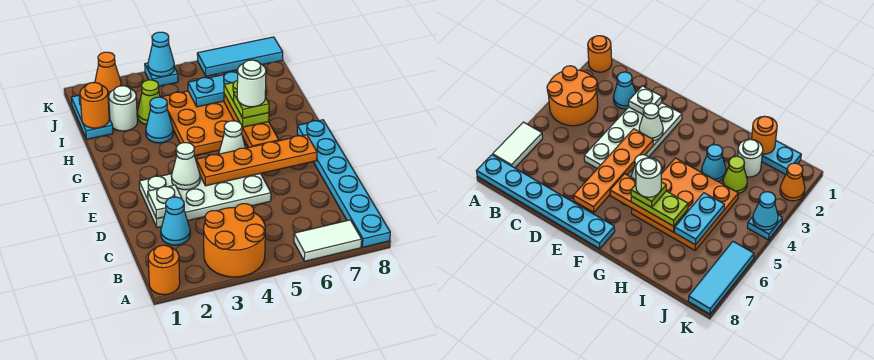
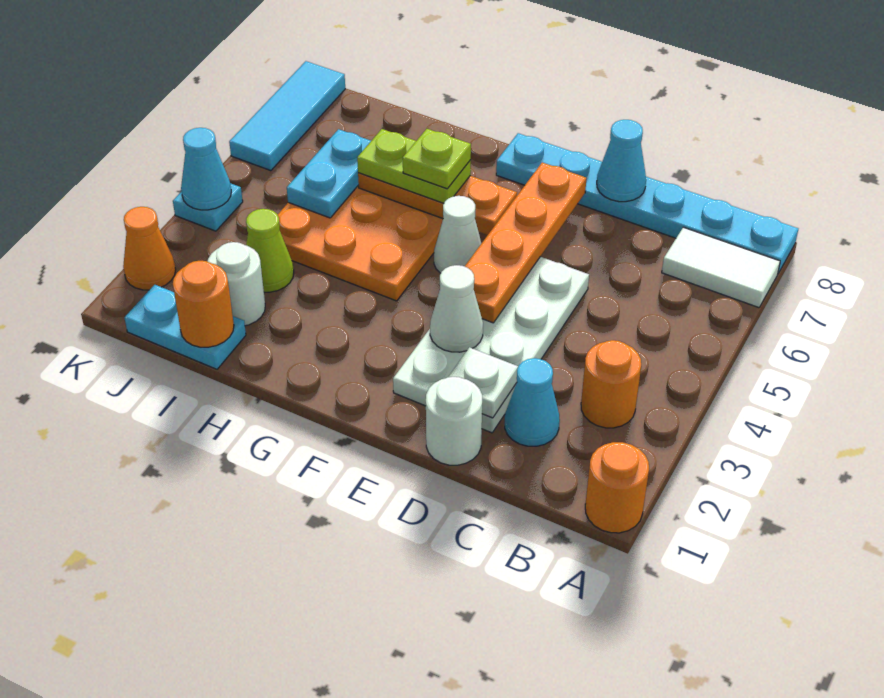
orange 2x2 round brick [204,204,265,277] -> orange 1x1 round brick [581,340,641,428]
white 1x2 tile [294,220,362,261] -> white 1x2 tile turned to [662,227,780,308]
white 1x1 round brick [237,60,266,107] -> white 1x1 round brick moved to [426,377,482,465]
cyan 1x1 cone [146,97,173,143] -> cyan 1x1 cone moved to [597,120,646,202]

